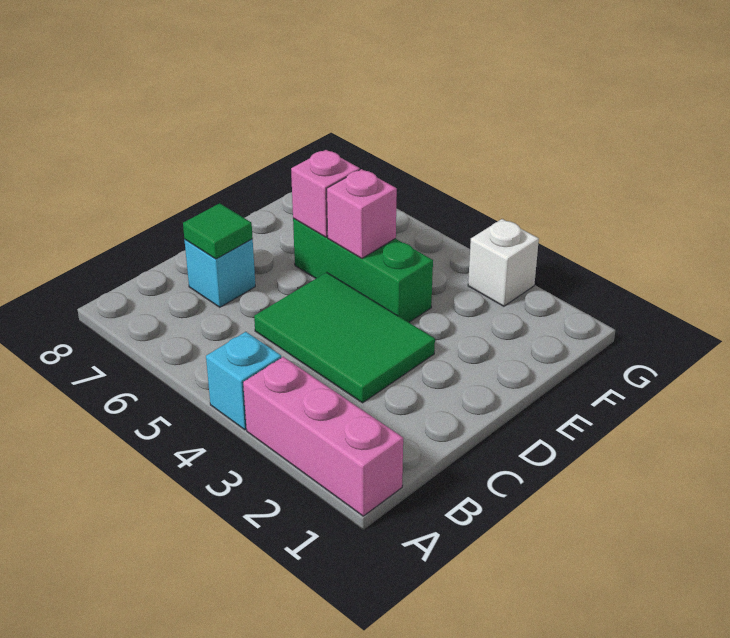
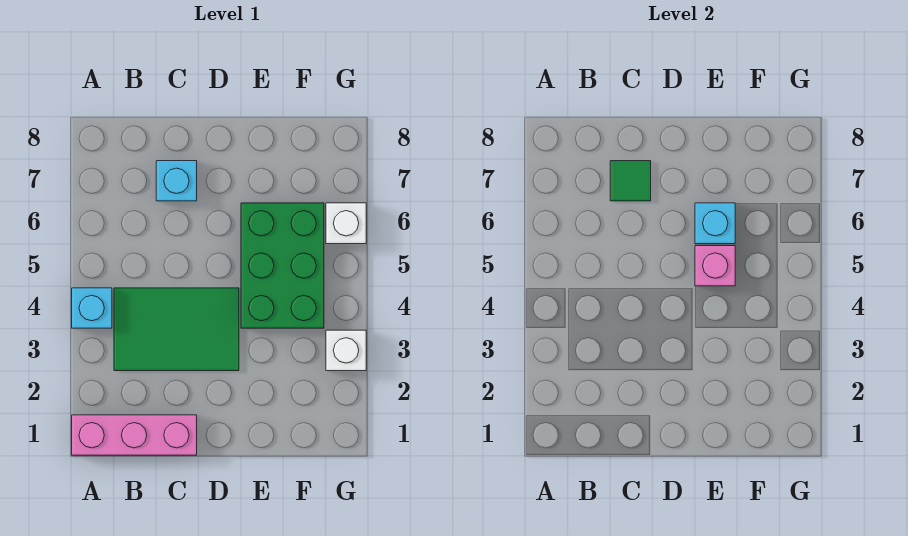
pink 1x3 brick [243,357,403,516] -> pink 1x3 brick turned to [72,415,197,455]
green 2x3 tile [254,272,435,403] -> green 2x3 tile turned to [114,288,239,371]
green 1x3 brick [293,218,433,322] -> green 2x3 brick [241,203,324,328]
pink 1x1 brick [291,150,360,237] -> cyan 1x1 brick [695,203,735,244]
none -> white 1x1 brick [326,203,366,244]

